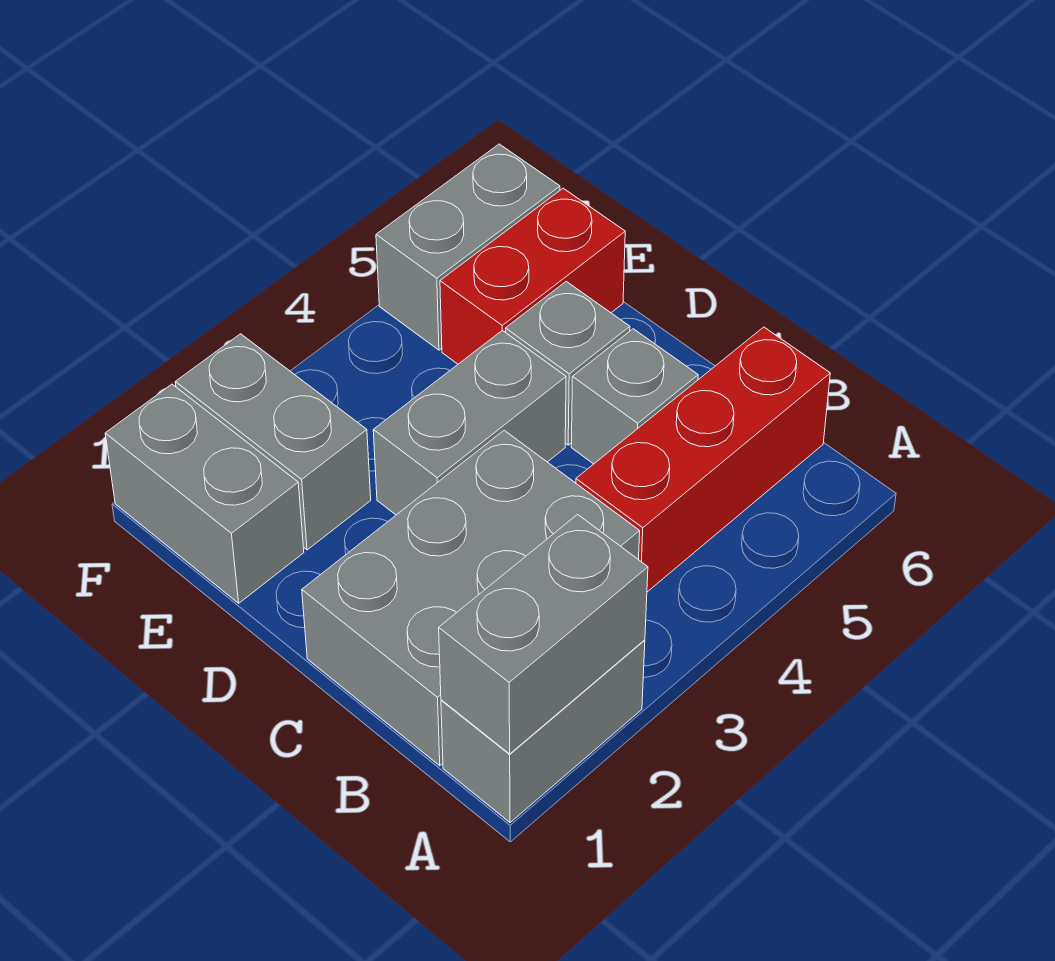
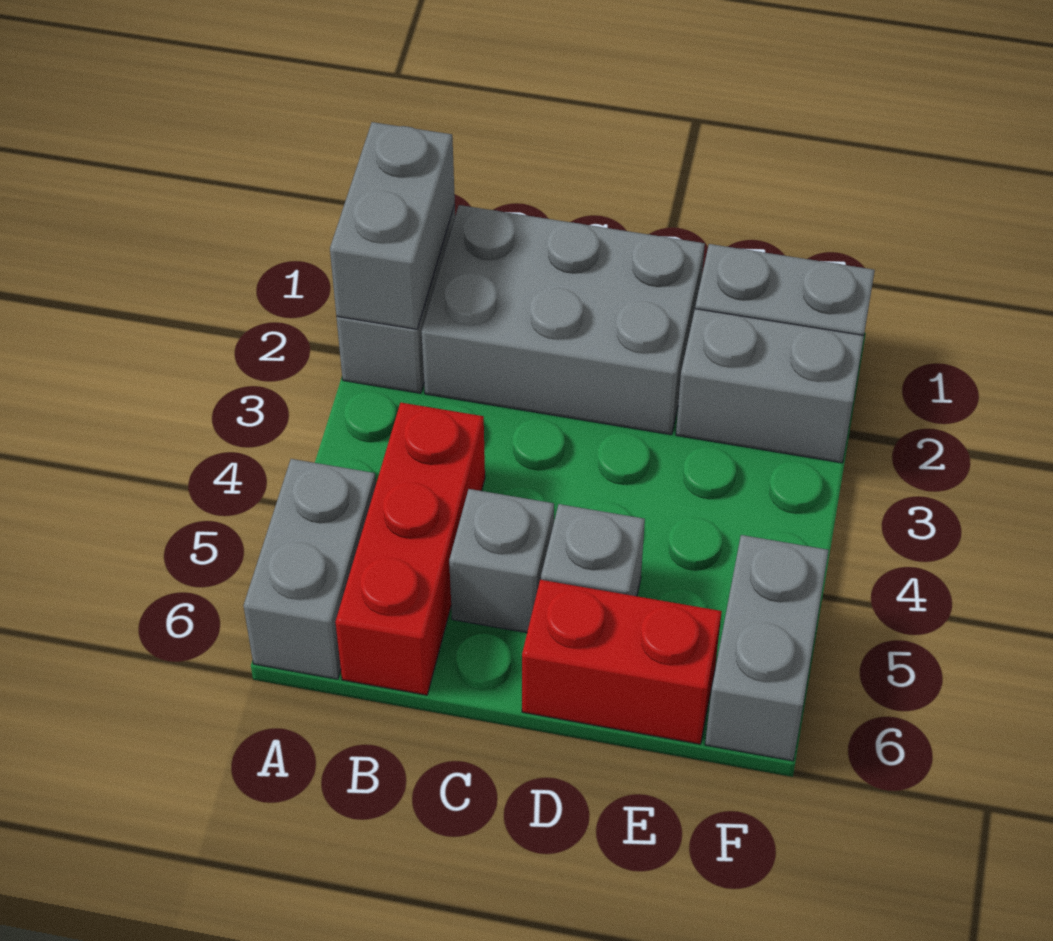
grey 2x3 brick [302,430,640,766] -> grey 2x3 brick turned to [422,205,705,435]
grey 1x2 brick [373,330,566,515] -> grey 1x2 brick moved to [244,459,376,679]
red 1x2 brick [440,188,625,364] -> red 1x2 brick turned to [522,580,722,744]

